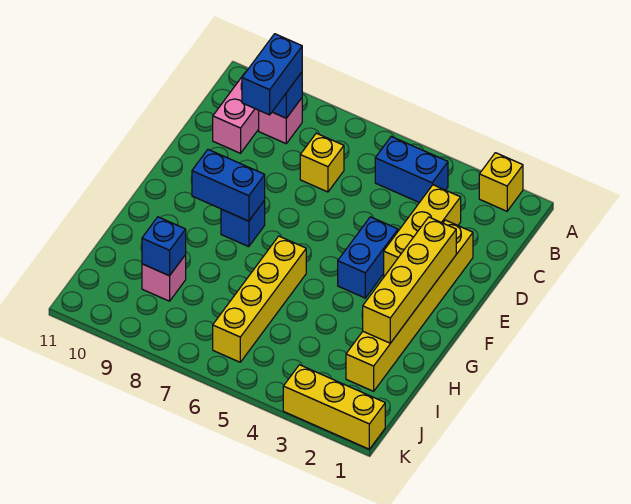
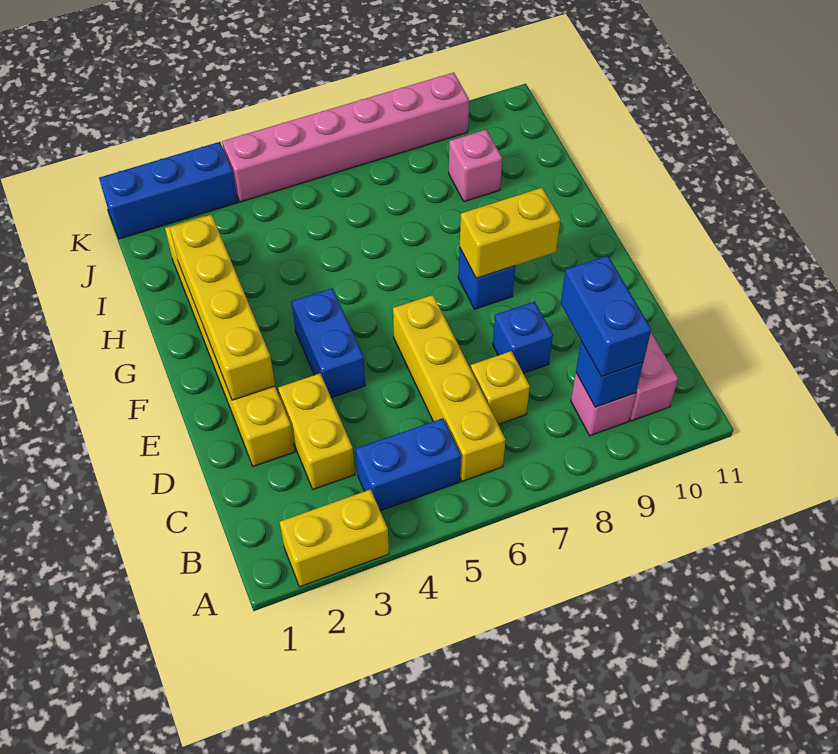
yellow 1x1 brick [479,153,523,211] -> yellow 1x2 brick [280,489,389,587]
yellow 1x3 brick [384,185,461,276] -> yellow 1x2 brick [278,374,355,489]
blue 1x2 brick [192,150,265,221] -> yellow 1x2 brick [460,188,560,278]
yellow 1x4 brick [213,236,306,362] -> yellow 1x4 brick moved to [393,295,506,481]
blue 1x1 brick [142,217,186,276] -> blue 1x1 brick moved to [493,302,553,373]
yellow 1x3 brick [283,365,385,449] -> blue 1x3 brick [99,142,238,239]
none -> pink 1x6 brick [222,73,469,202]

